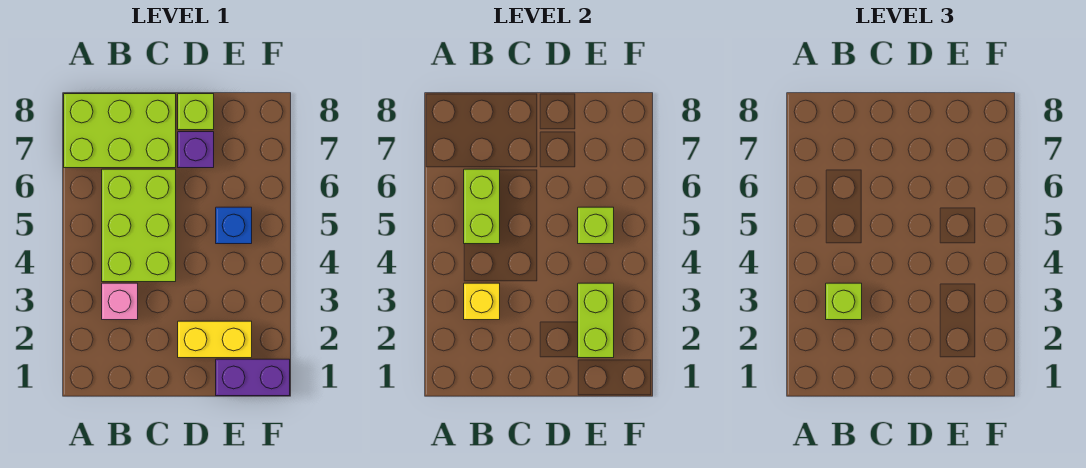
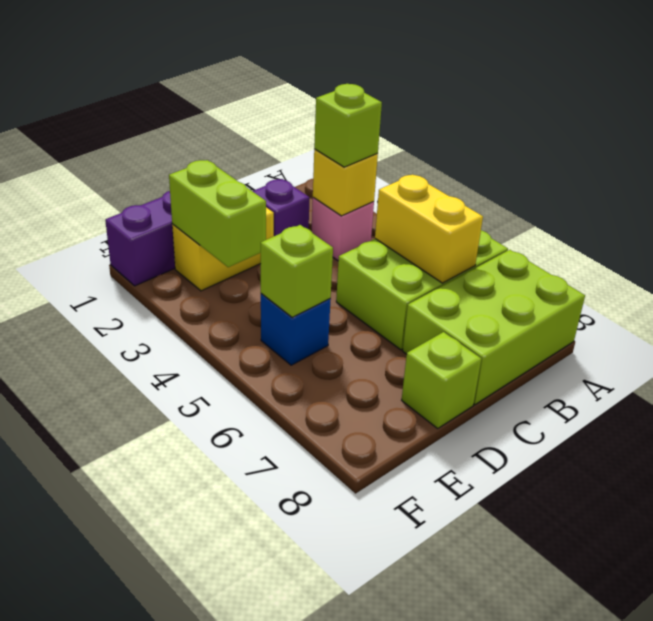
lime 2x3 brick [102,169,176,282] -> lime 2x3 brick turned to [336,230,508,350]
lime 1x2 brick [464,169,500,244] -> yellow 1x2 brick [375,174,483,283]
purple 1x1 brick [178,132,214,168] -> purple 1x1 brick moved to [253,179,310,236]

